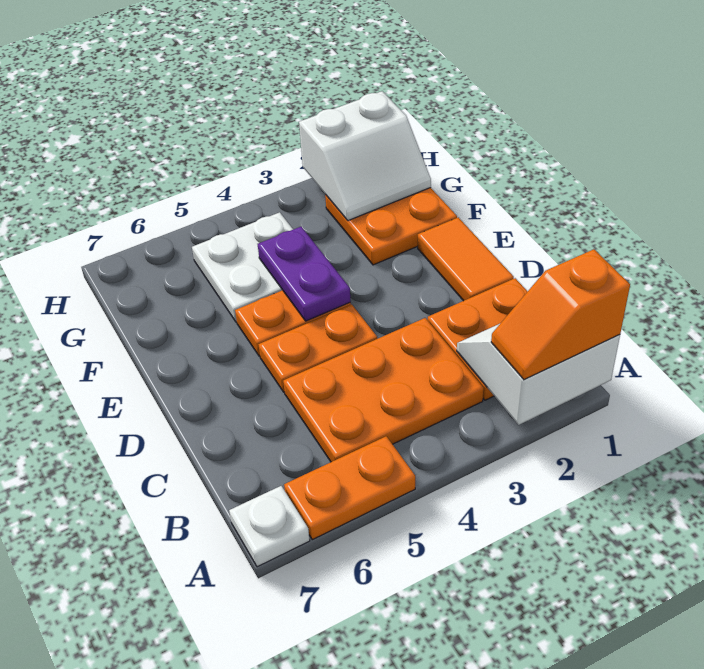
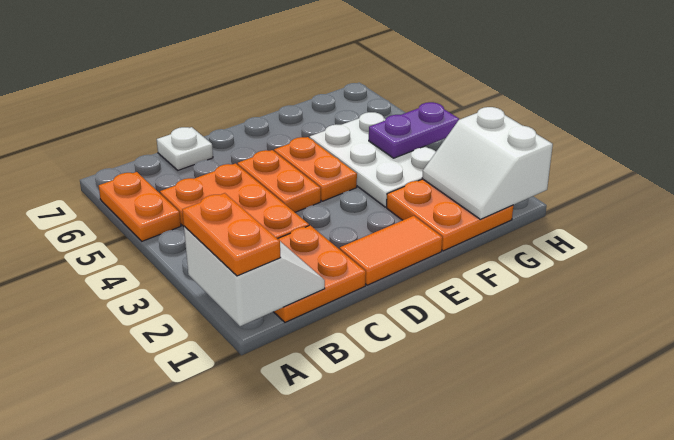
orange 1x2 slope [491,249,630,380] -> orange 1x2 plate [182,193,281,276]
white 1x1 plate [229,486,310,567] -> white 1x1 plate moved to [157,127,213,170]
purple 1x2 plate [258,227,351,321] -> purple 1x2 plate moved to [369,102,459,158]
white 2x2 plate [192,212,293,322] -> white 2x3 plate [310,112,436,207]

